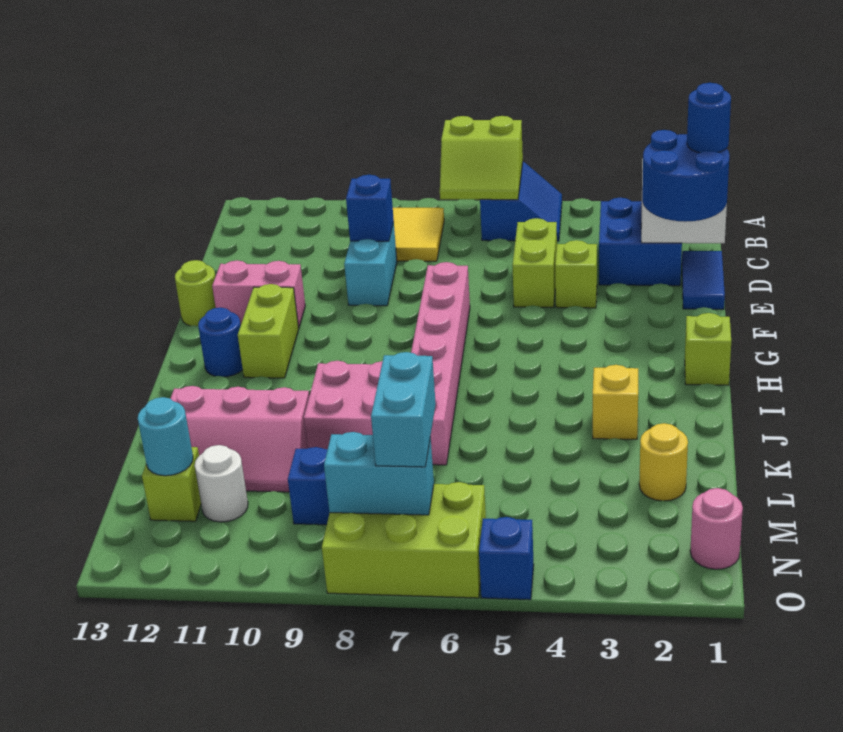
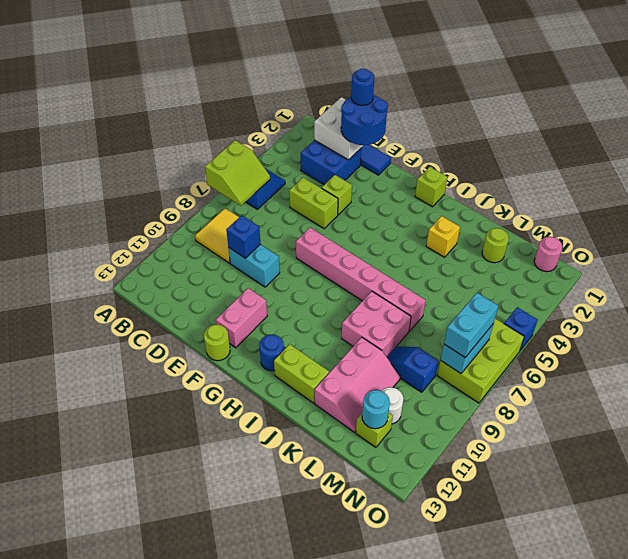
lime 1x2 brick [238,284,299,378] -> lime 1x2 brick moved to [274,344,329,403]
yellow 1x1 round brick [639,423,688,501] -> lime 1x1 round brick [482,228,509,263]
cyan 1x2 brick [371,352,436,467] -> cyan 1x2 brick turned to [444,293,498,357]

